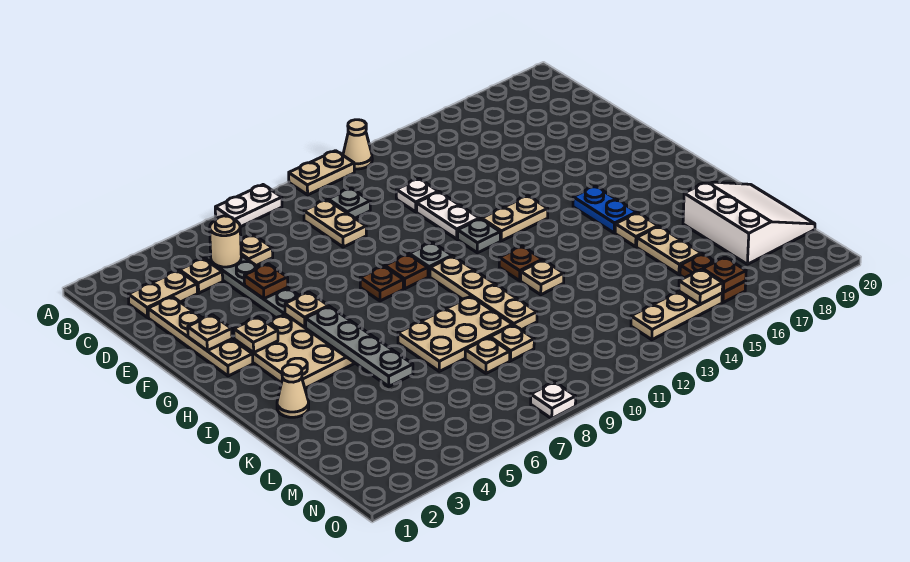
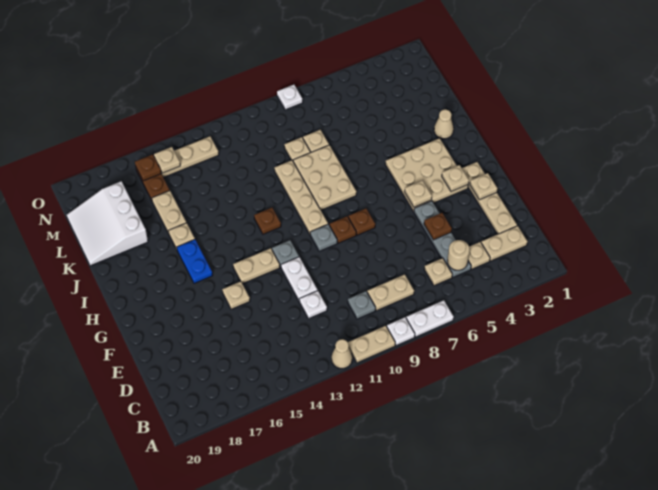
none -> white 1x1 plate [387,317,415,346]
tan 1x2 plate [304,200,366,247] -> tan 1x2 plate turned to [367,275,414,311]
grey 1x4 plate [306,306,413,386] -> none
tan 2x3 plate [398,296,513,371] -> tan 2x3 plate turned to [293,145,356,210]
tan 1x1 plate [521,260,564,295] -> tan 1x1 plate moved to [222,281,250,309]

